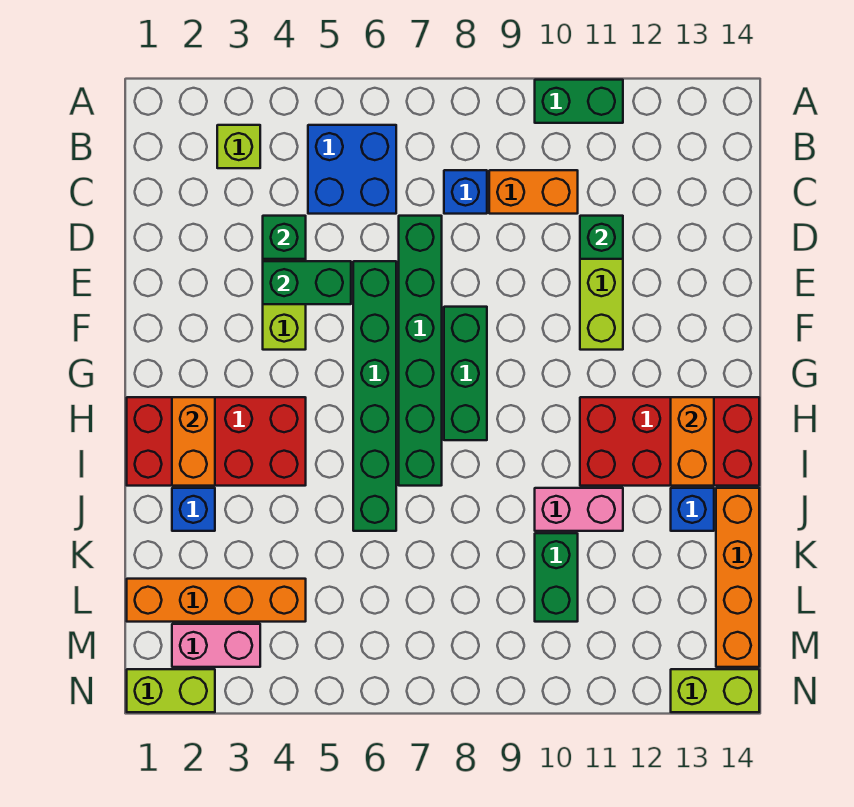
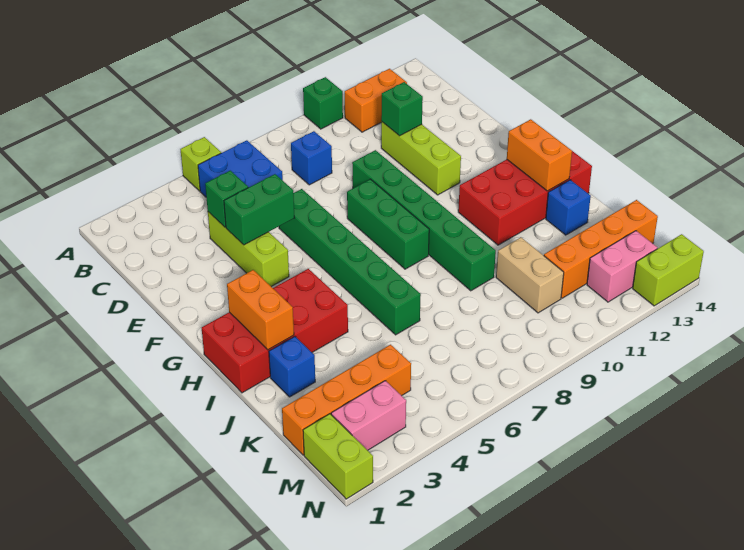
green 1x2 brick [535,80,623,123] -> green 1x1 brick [303,77,343,129]
lime 1x1 brick [217,125,260,168] -> lime 1x1 brick moved to [180,137,221,191]
orange 1x2 brick [489,170,578,214] -> orange 1x2 brick moved to [345,69,407,132]
green 1x6 brick [399,216,442,486] -> green 1x6 brick moved to [352,150,496,291]
pink 1x2 brick [535,488,623,531] -> pink 1x2 brick moved to [587,231,657,302]
orange 1x4 brick [716,488,759,667] -> orange 1x4 brick turned to [544,200,658,298]
green 1x2 brick [535,533,578,622] -> tan 1x2 brick [496,237,564,313]
lime 1x2 brick [127,669,215,712] -> lime 1x2 brick turned to [303,414,373,499]

